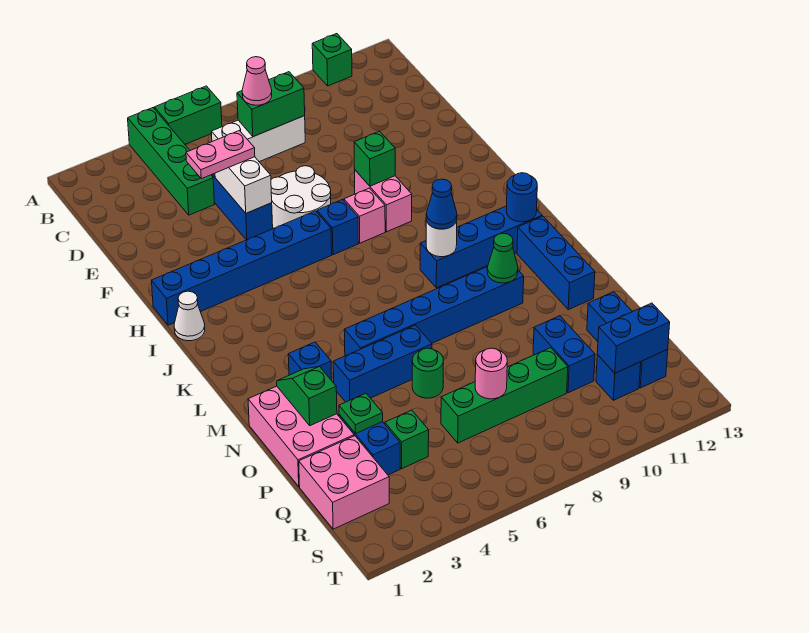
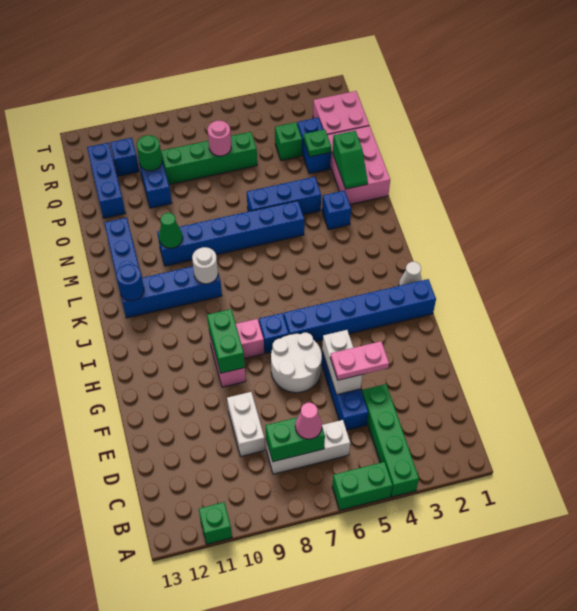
none -> white 1x2 brick [227,392,265,456]
green 1x1 brick [354,131,395,186] -> green 1x2 brick [207,309,245,373]
blue 1x1 cone [426,179,457,229] -> none
green 1x1 round brick [412,348,443,398] -> green 1x1 round brick moved to [137,135,162,171]
blue 1x2 brick [597,303,670,373] -> none

